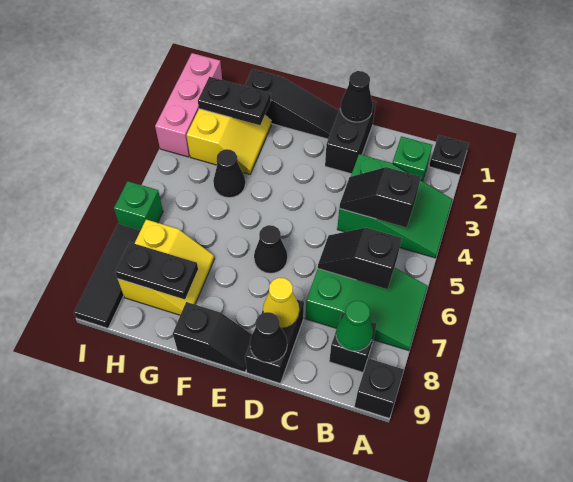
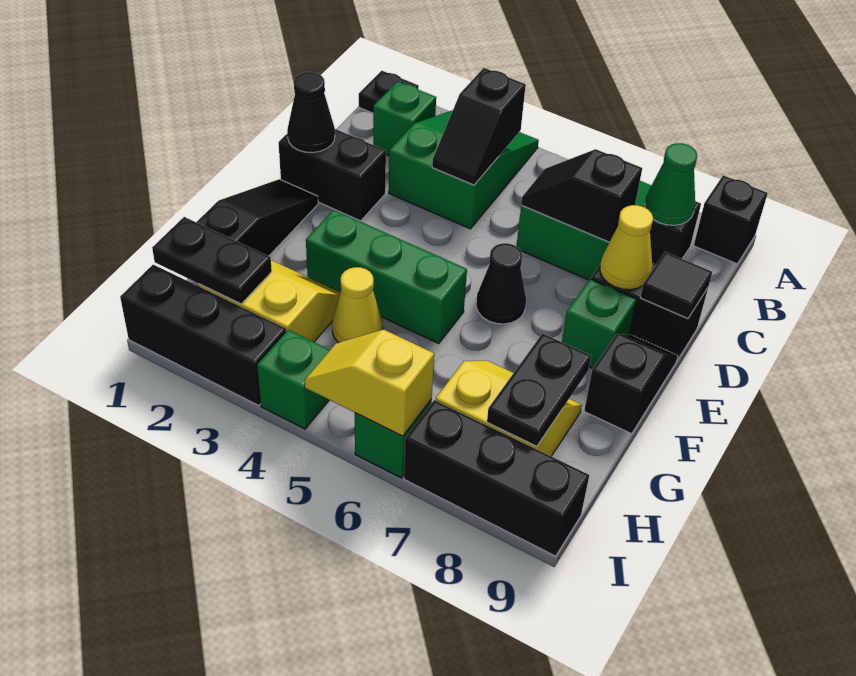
black 1x2 slope [318,228,402,289] -> black 1x2 slope turned to [521,149,642,242]
black 1x1 cone [250,312,287,363] -> black 1x1 tile [640,252,712,318]
none -> green 1x1 brick [562,279,636,368]
none -> green 1x3 brick [306,210,467,343]
black 1x2 plate [198,77,271,125] -> black 1x2 plate turned to [152,217,272,304]
black 1x1 cone [213,149,245,198] -> yellow 1x1 cone [332,267,383,343]
pink 1x3 brick [155,53,222,157] -> black 1x3 brick [120,265,286,406]
none -> green 1x1 brick [257,330,330,429]
none -> yellow 1x2 slope [305,330,434,436]
black 1x3 tile [74,224,140,328] -> black 1x3 brick [404,400,589,556]

